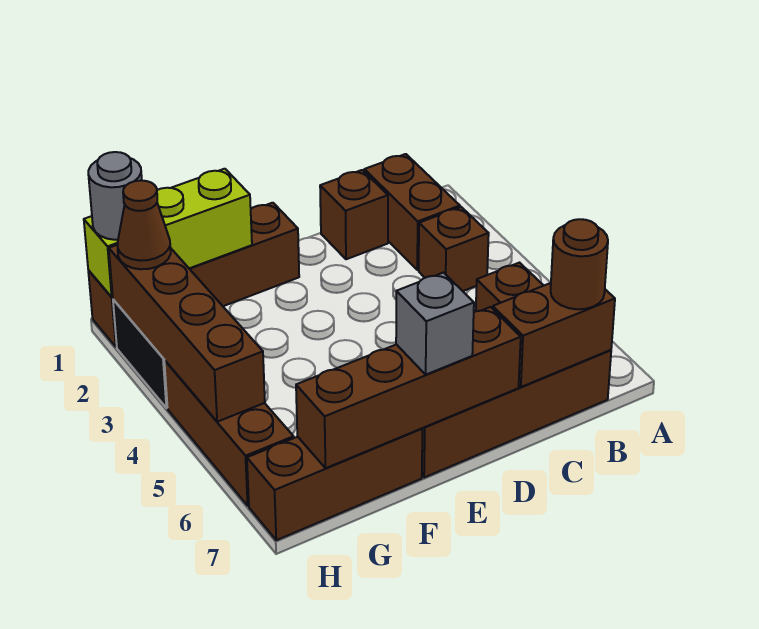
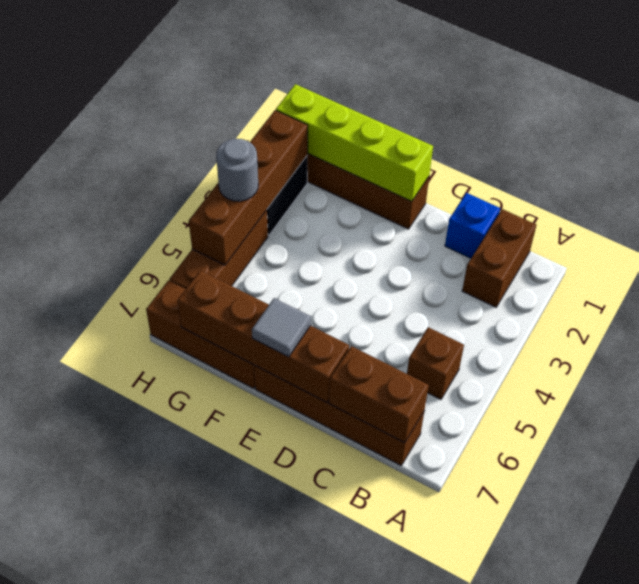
brown 1x1 brick [419,207,489,291] -> none
brown 1x1 round brick [551,219,608,309] -> none
brown 1x1 brick [320,170,388,259] -> blue 1x1 brick [445,193,500,258]
grey 1x1 brick [396,273,474,375] -> grey 1x1 tile [252,298,311,357]
lime 1x3 brick [84,169,252,297] -> lime 1x4 brick [276,84,433,201]
grey 1x1 round brick [88,152,142,240] -> grey 1x1 round brick moved to [216,139,258,201]
brown 1x1 cone [117,180,171,269] -> none

